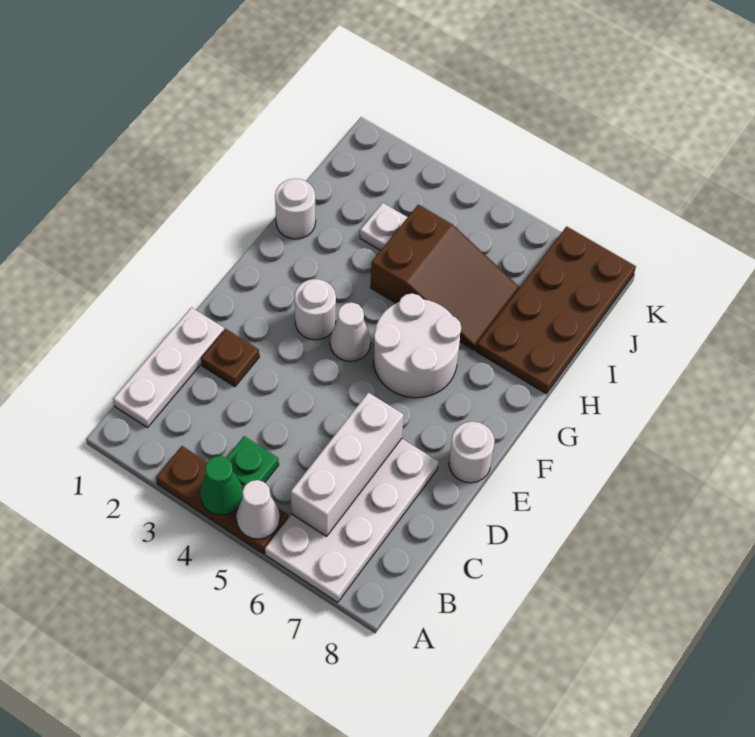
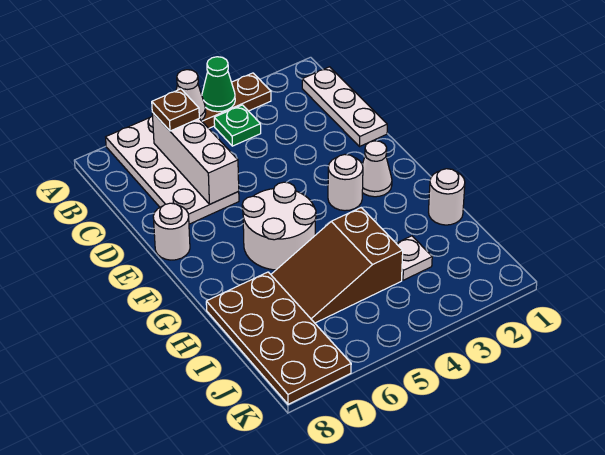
brown 1x1 plate [201,329,259,387] -> brown 1x1 plate moved to [152,89,199,131]
white 1x1 cone [330,302,371,361] -> white 1x1 cone moved to [362,141,392,197]

